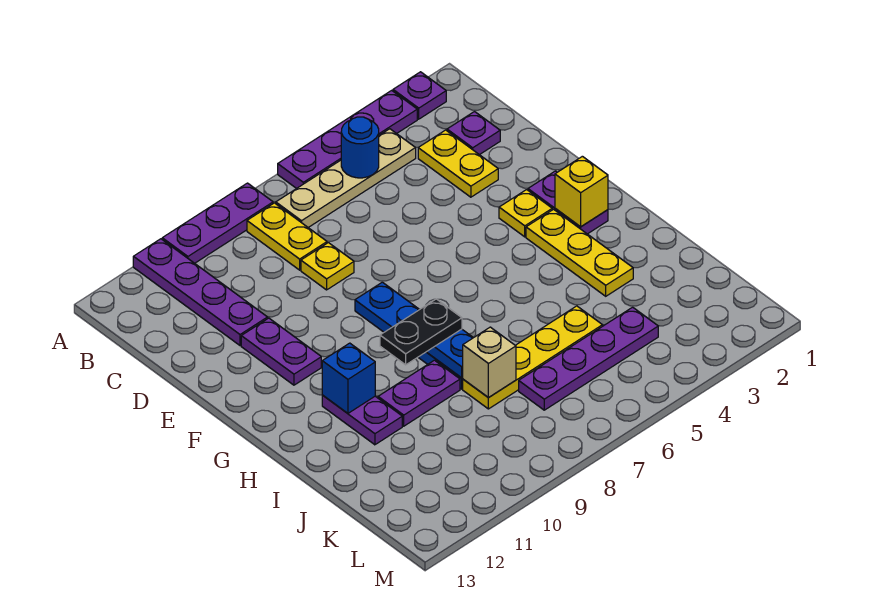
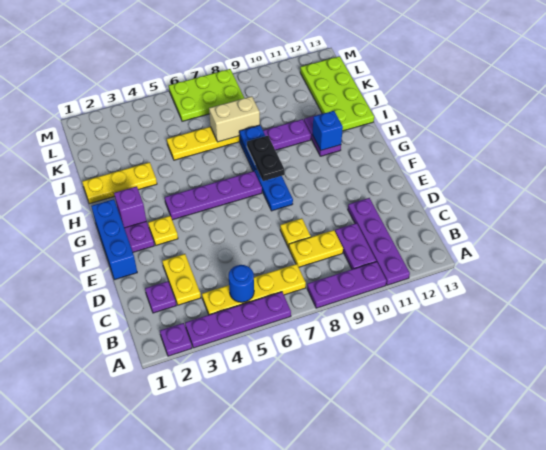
tan 1x4 plate [276,129,416,227] -> yellow 1x4 plate [202,264,306,315]
yellow 1x2 plate [247,203,327,270] -> yellow 1x2 plate turned to [289,230,343,267]
none -> blue 1x3 brick [91,199,137,280]
purple 1x2 plate [241,318,321,385] -> purple 1x2 plate moved to [335,223,376,269]
yellow 1x1 brick [555,156,608,227] -> purple 1x1 brick [114,186,146,228]
yellow 1x3 plate [526,209,633,296] -> yellow 1x3 plate turned to [82,162,157,204]
black 1x2 plate [380,299,462,365] -> black 1x2 plate turned to [247,136,285,181]
none -> lime 2x4 plate [300,56,374,131]
tan 1x1 brick [462,327,516,398] -> tan 1x2 brick [209,96,260,142]
purple 1x4 plate [519,307,658,410] -> purple 1x4 plate moved to [165,171,262,220]
none -> lime 2x3 plate [169,69,244,121]

